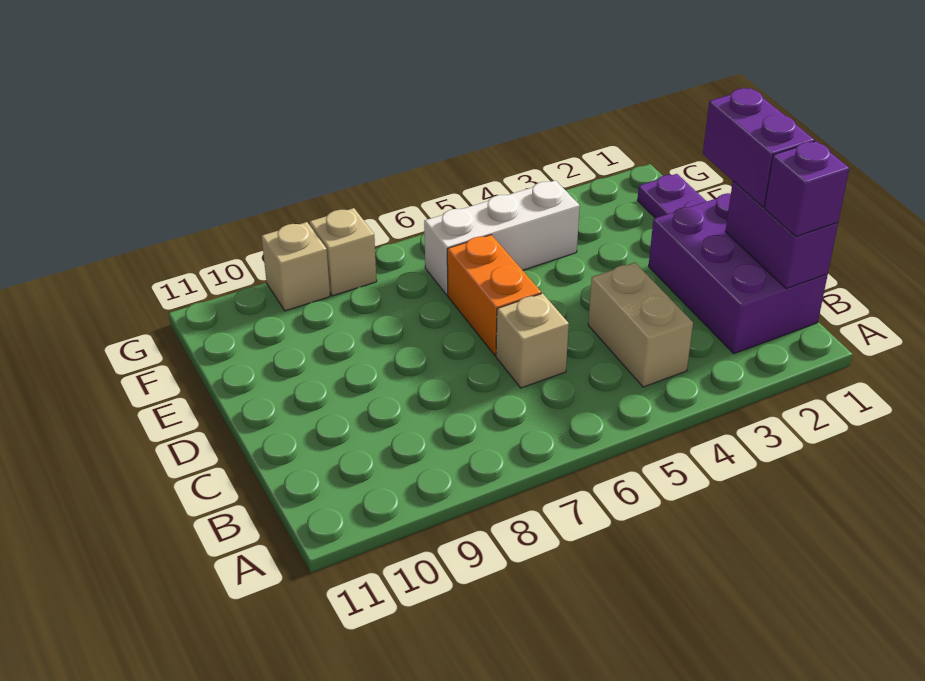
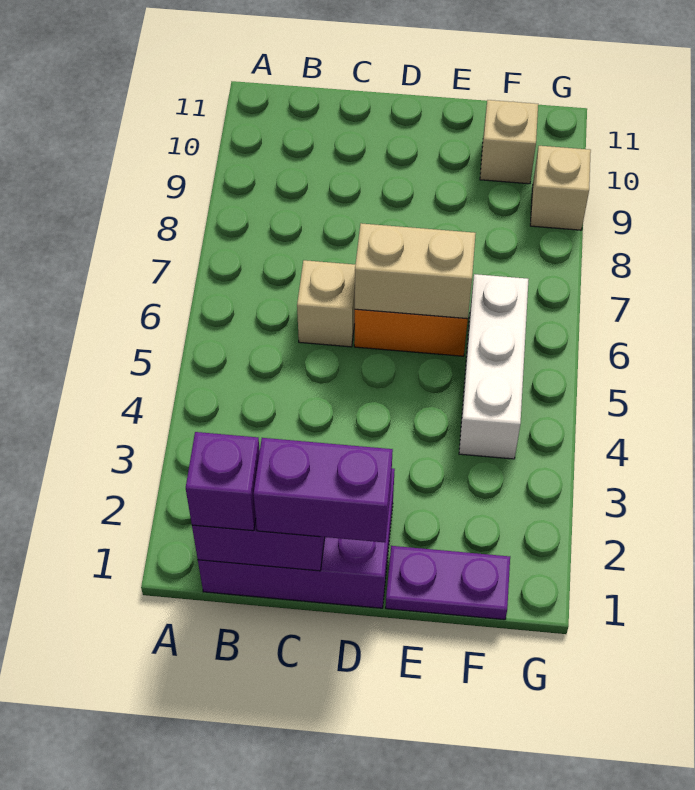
tan 1x2 brick [588,263,693,387] -> tan 1x2 brick moved to [355,223,476,319]
tan 1x1 brick [309,208,377,296] -> tan 1x1 brick moved to [480,100,538,184]

